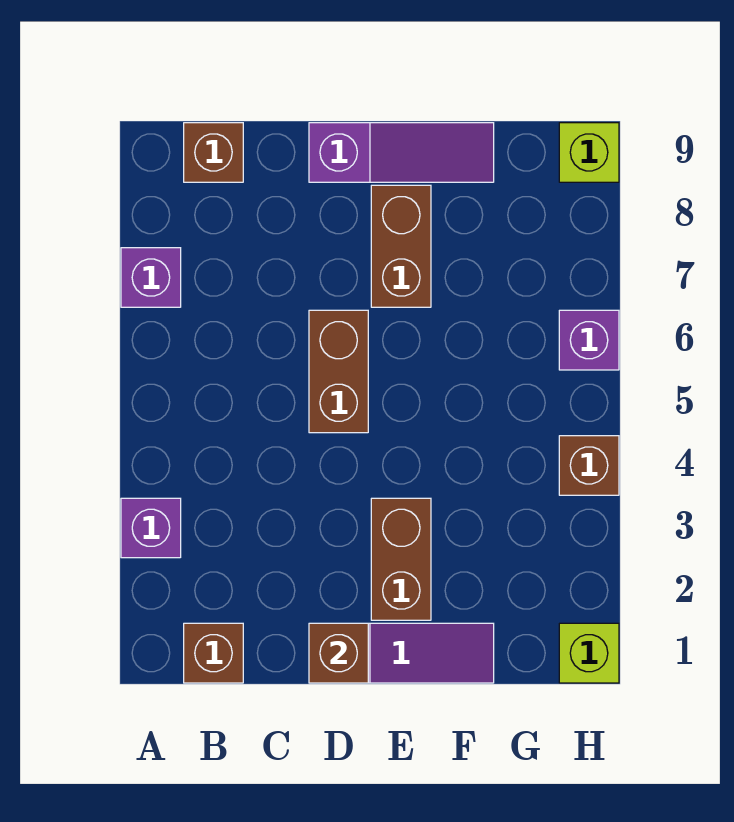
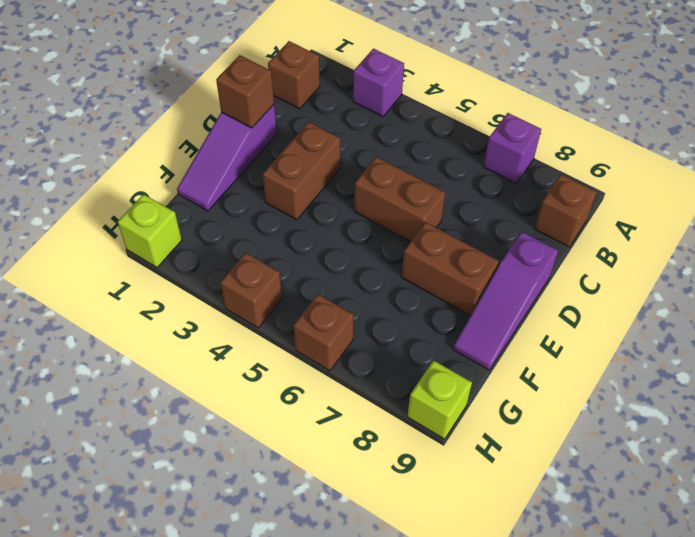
brown 1x2 brick [371,498,431,620] -> brown 1x2 brick turned to [263,122,340,220]
purple 1x1 brick [559,310,619,370] -> brown 1x1 brick [293,294,354,371]

